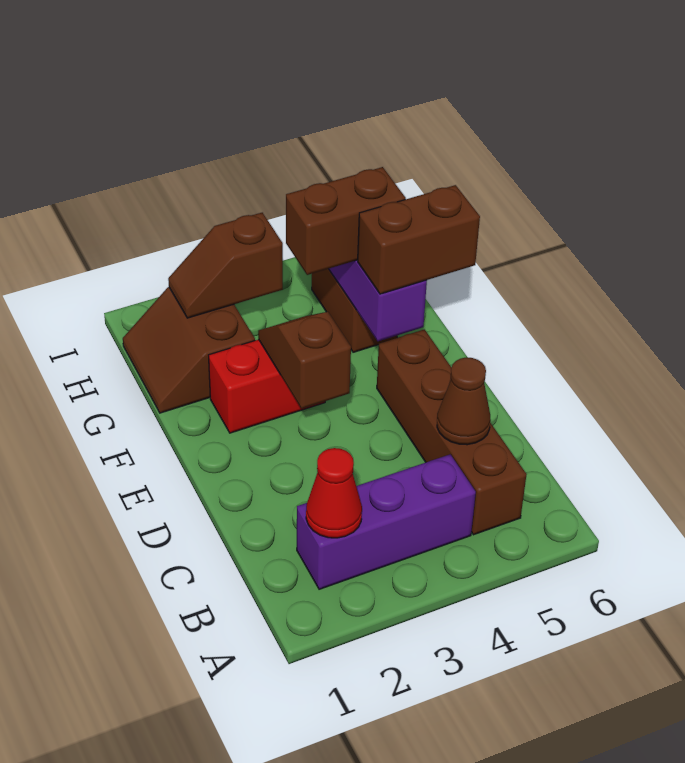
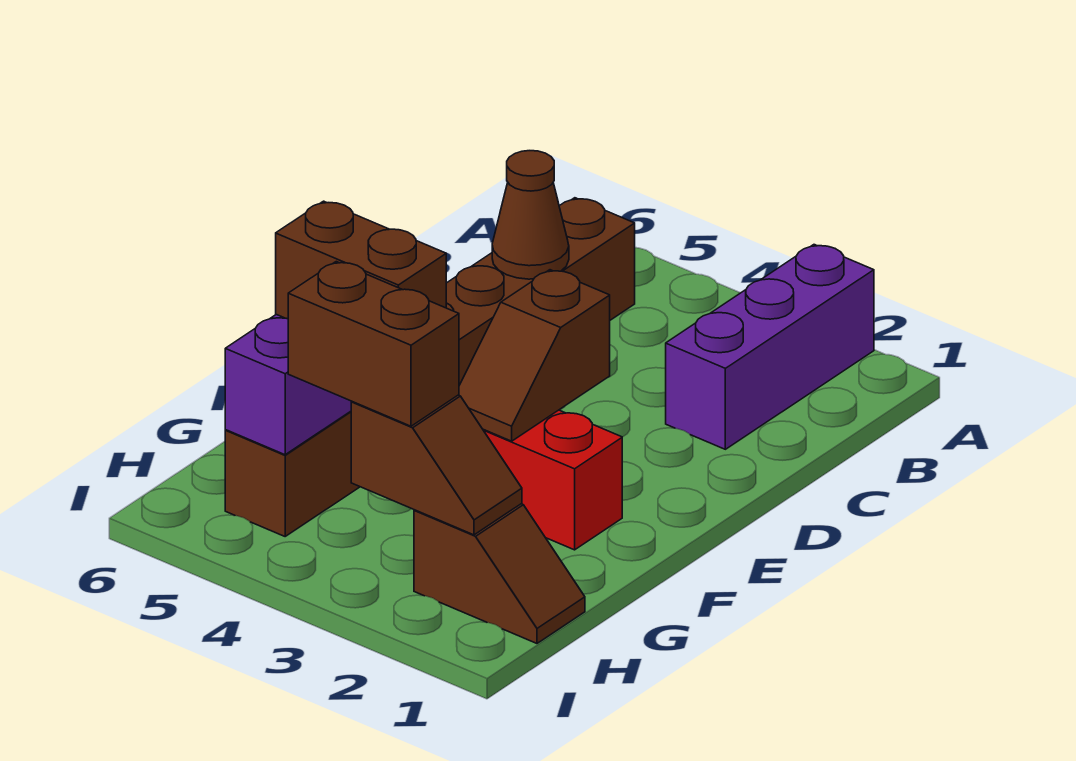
purple 1x3 brick [297,454,476,589] -> purple 1x3 brick turned to [666,245,874,449]
red 1x1 cone [306,448,362,538] -> none
brown 1x2 brick [358,185,480,294] -> brown 1x2 brick moved to [288,262,459,426]
brown 2x2 slope [123,287,255,413] -> brown 1x2 slope [414,504,585,643]

